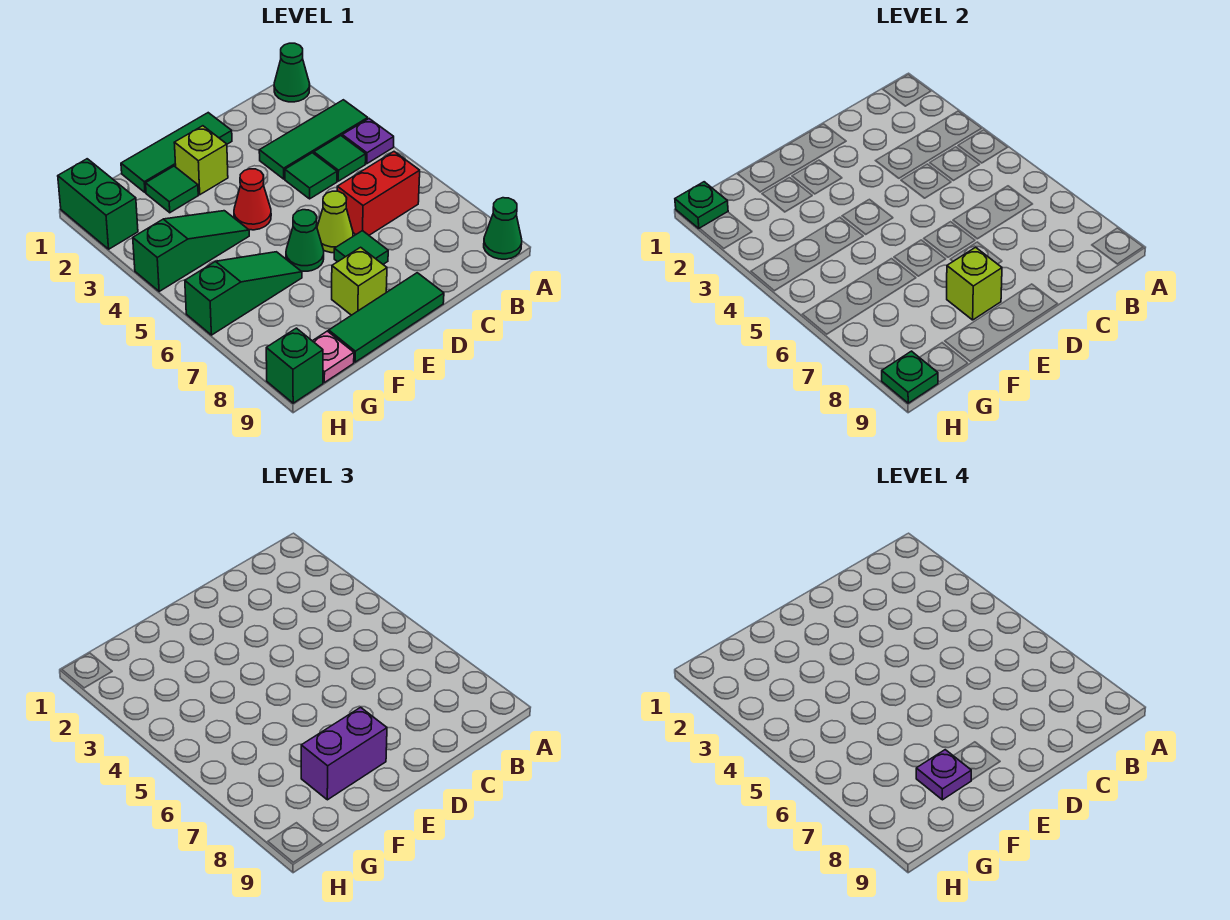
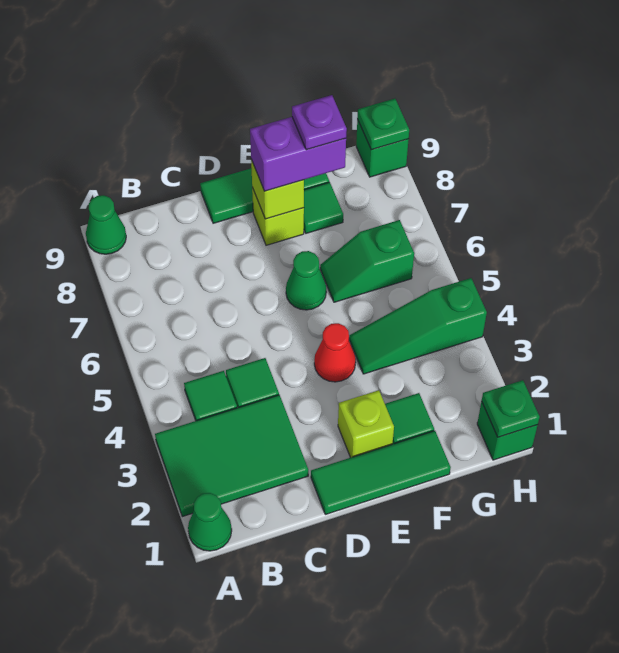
green 1x3 tile [259,100,368,179] -> green 2x3 tile [155,395,308,517]
purple 1x1 plate [342,119,394,164] -> none
red 1x2 brick [337,152,420,235] -> none
lime 1x1 cone [317,191,353,253] -> none
green 1x1 tile [334,231,388,264] -> green 1x1 tile moved to [304,182,343,233]
green 1x3 slope [185,252,302,335] -> green 1x2 slope [320,220,414,302]
pink 1x1 plate [313,331,354,383] -> none
green 1x2 brick [58,159,138,249] -> green 1x1 brick [477,401,538,460]

